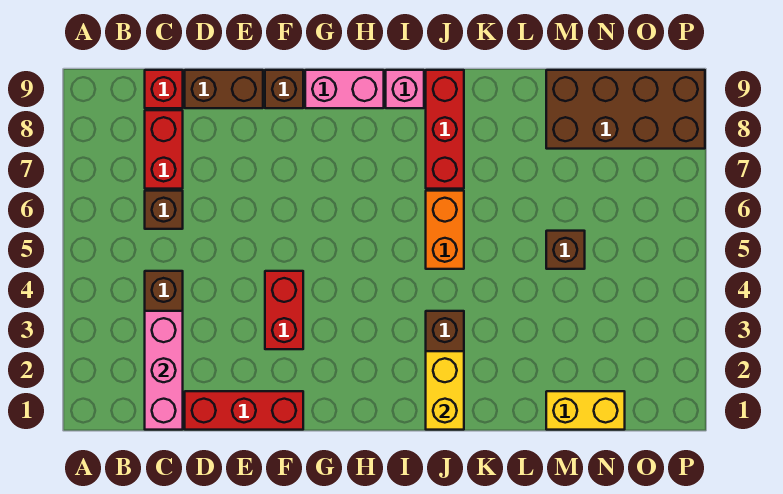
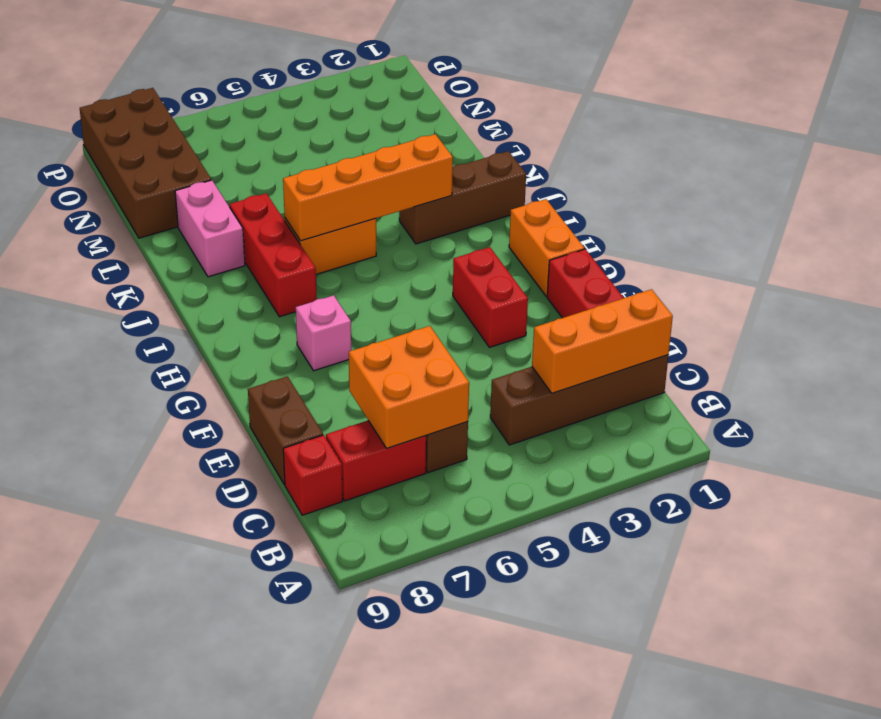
pink 1x3 brick [145,311,183,430] -> orange 1x3 brick [532,289,673,393]
none -> orange 2x2 brick [349,326,469,448]
red 1x2 brick [265,271,303,349] -> red 1x2 brick turned to [453,247,528,347]
brown 1x1 brick [265,70,303,108] -> none
none -> orange 1x2 brick [509,199,584,296]
pink 1x2 brick [305,70,384,108] -> pink 1x2 brick moved to [175,180,245,277]
pink 1x1 brick [386,70,424,108] -> pink 1x1 brick moved to [296,295,351,371]
yellow 1x2 brick [426,351,464,430] -> none
none -> orange 1x4 brick [283,134,453,241]
red 1x3 brick [426,70,464,189] -> red 1x3 brick turned to [230,193,317,317]
yellow 1x2 brick [546,391,625,430] -> none
brown 1x1 brick [546,231,585,269] -> none

